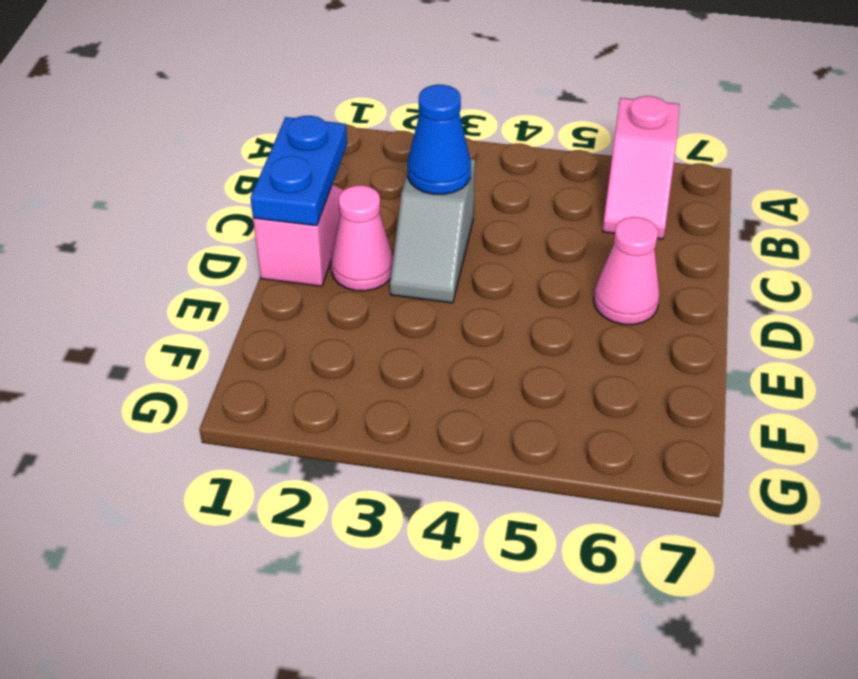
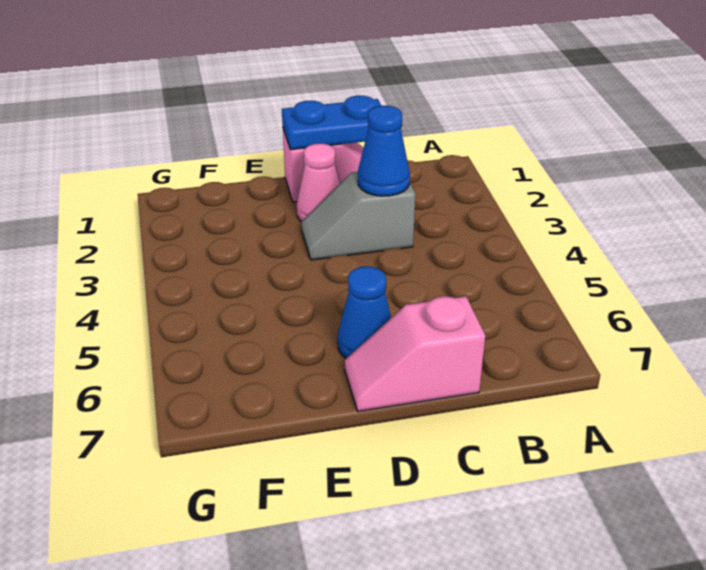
pink 1x2 slope [602,96,679,239] -> pink 1x2 slope moved to [345,296,485,412]
pink 1x1 cone [594,217,660,325] -> blue 1x1 cone [338,266,391,358]

